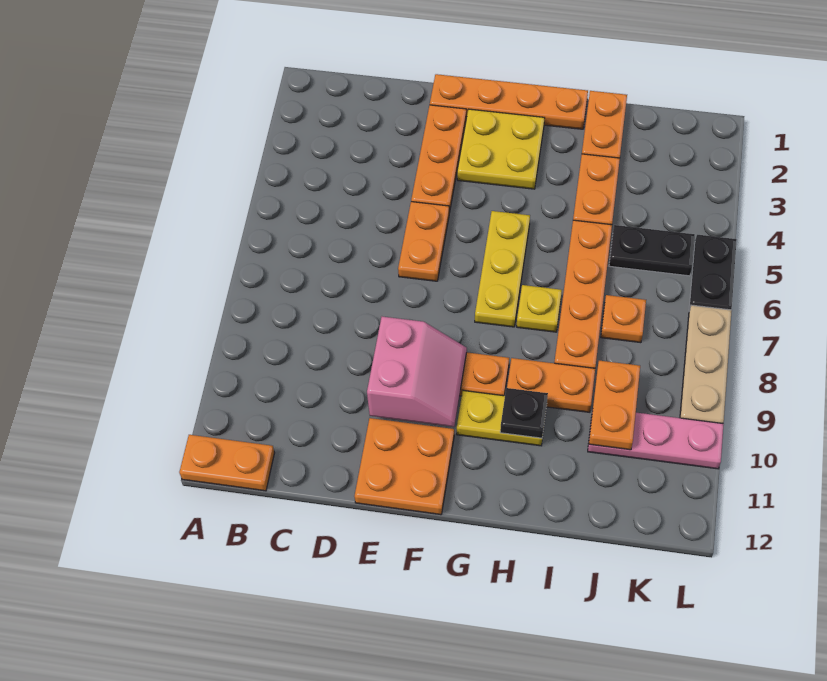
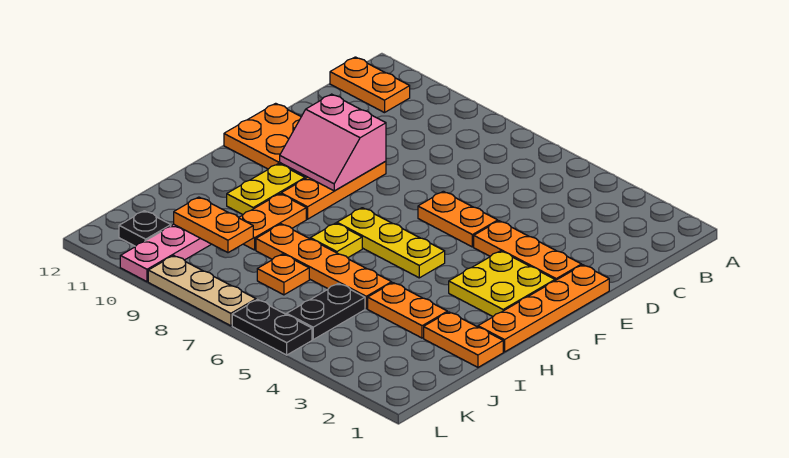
orange 1x2 plate [179,435,274,491] -> orange 1x2 plate turned to [330,57,410,113]
black 1x1 plate [500,388,548,438] -> black 1x1 plate moved to [119,211,171,246]

